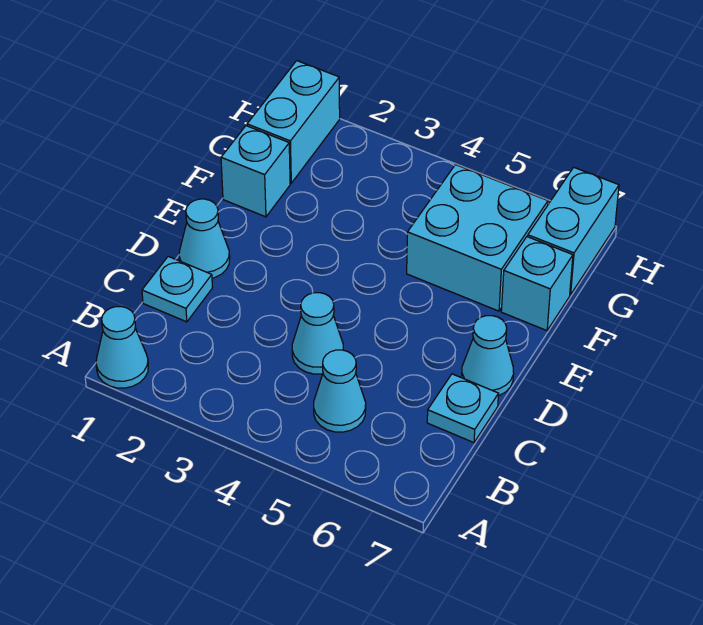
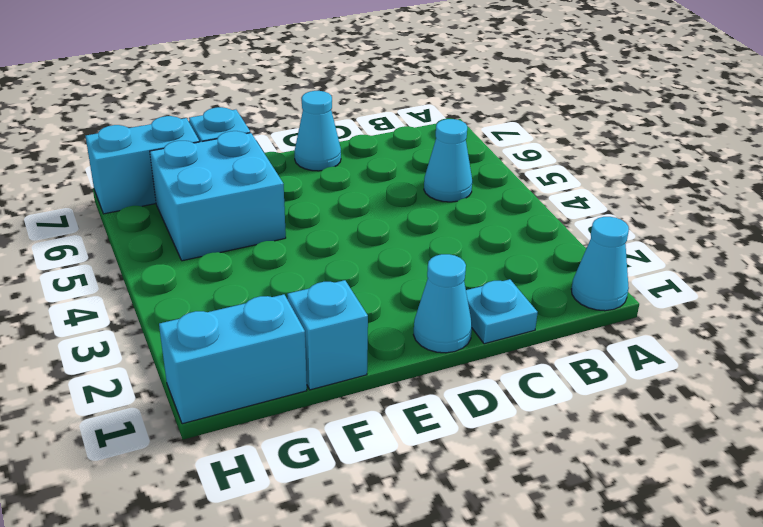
cyan 1x1 cone [292,293,343,374] -> none
cyan 1x1 plate [427,374,499,443] -> none

